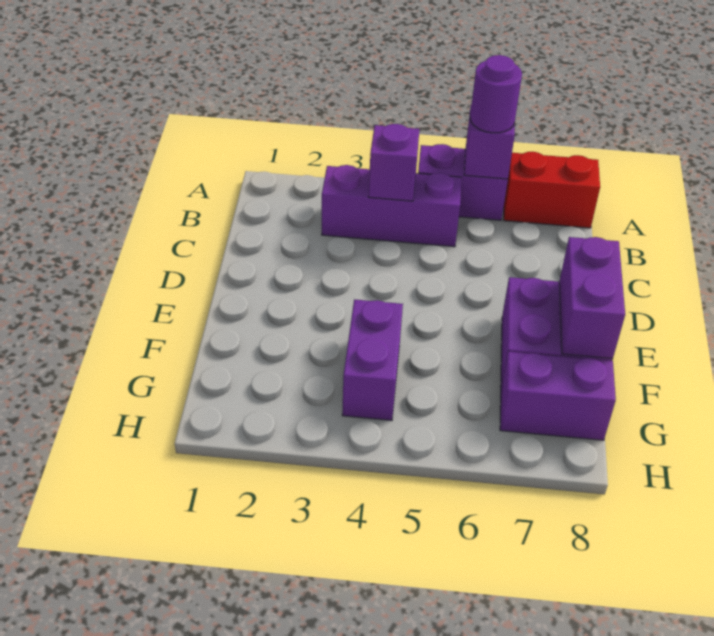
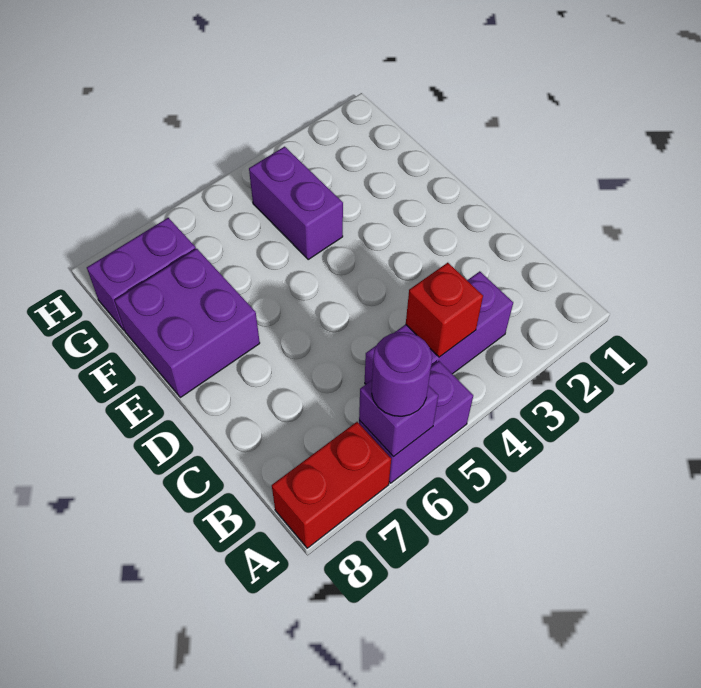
purple 1x1 brick [369,124,419,201] -> red 1x1 brick [406,263,483,357]
purple 1x2 brick [559,237,625,359] -> none

